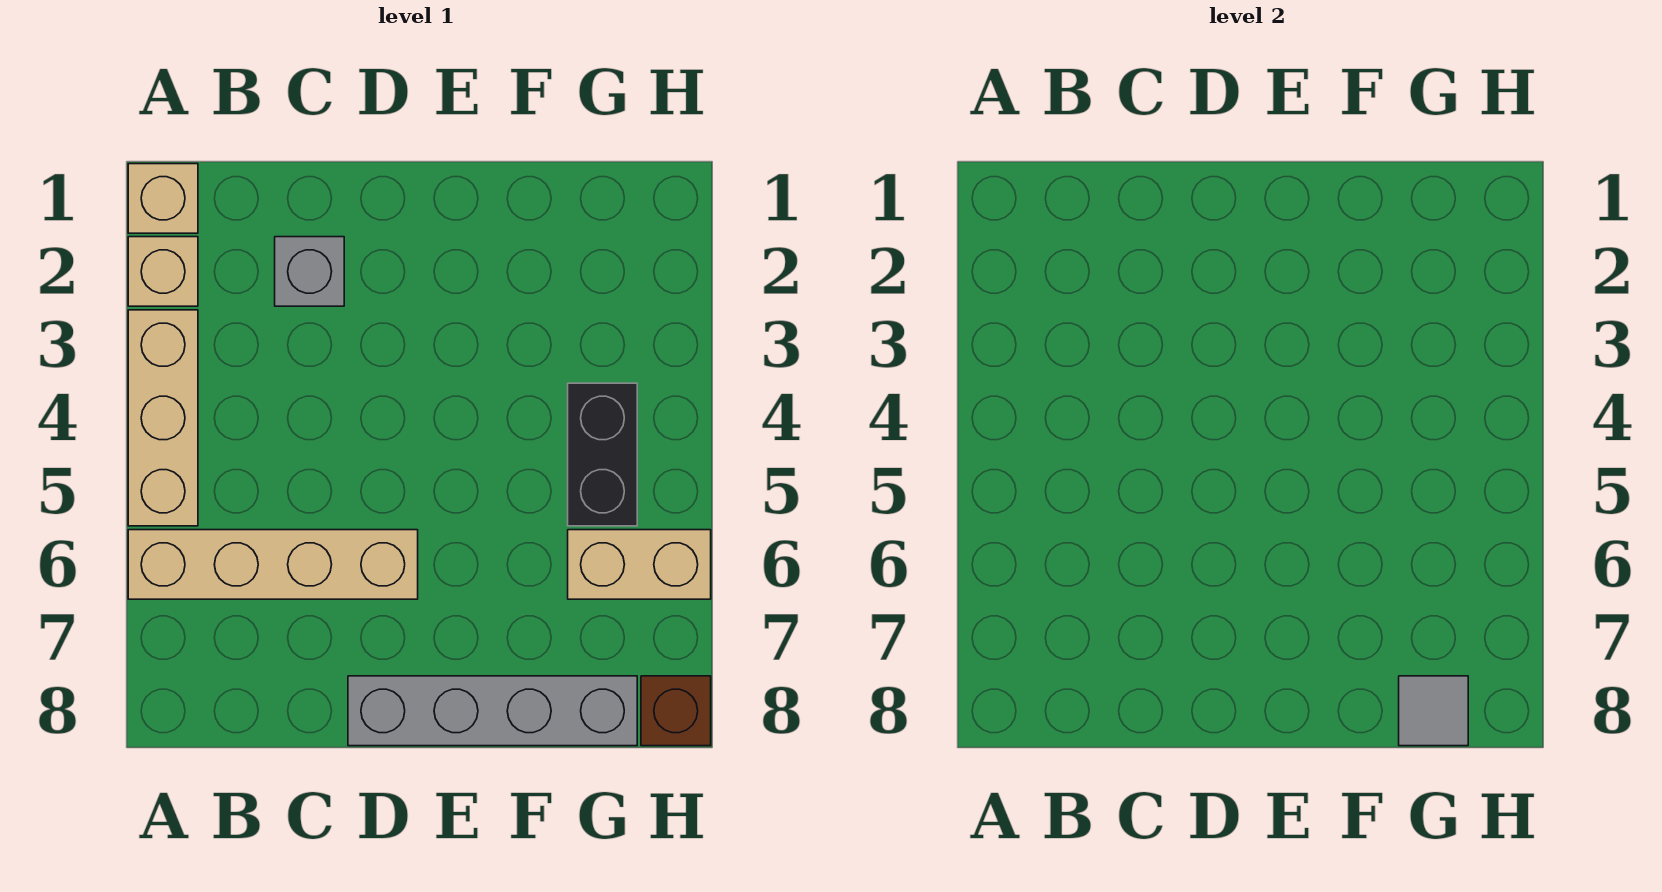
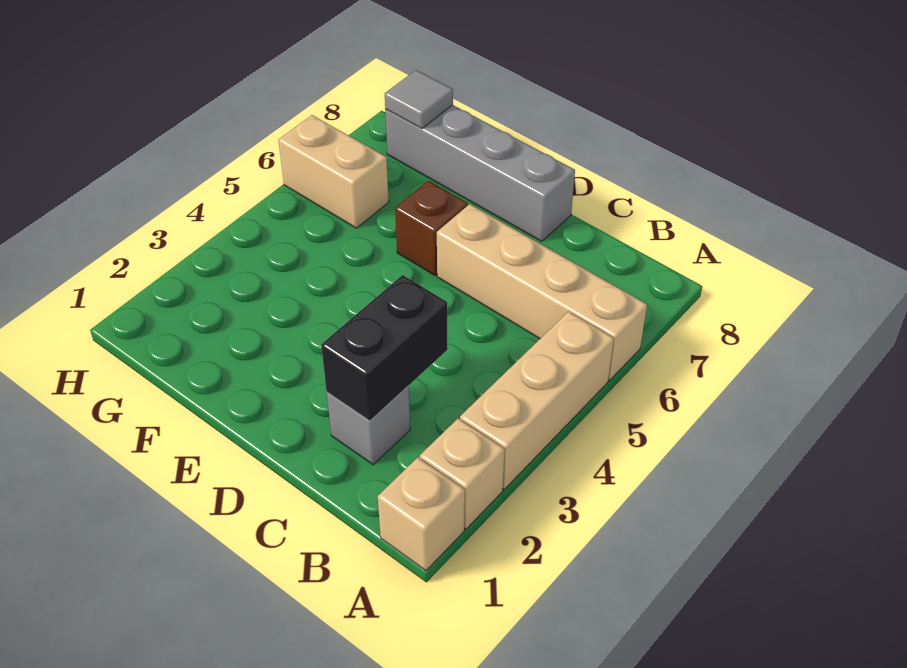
black 1x2 brick [568,383,637,526] -> black 1x2 brick moved to [321,275,448,421]
brown 1x1 brick [641,676,711,746] -> brown 1x1 brick moved to [395,181,468,275]

